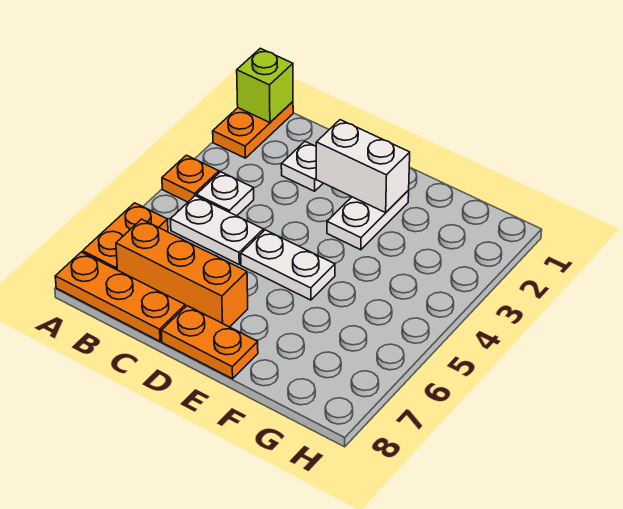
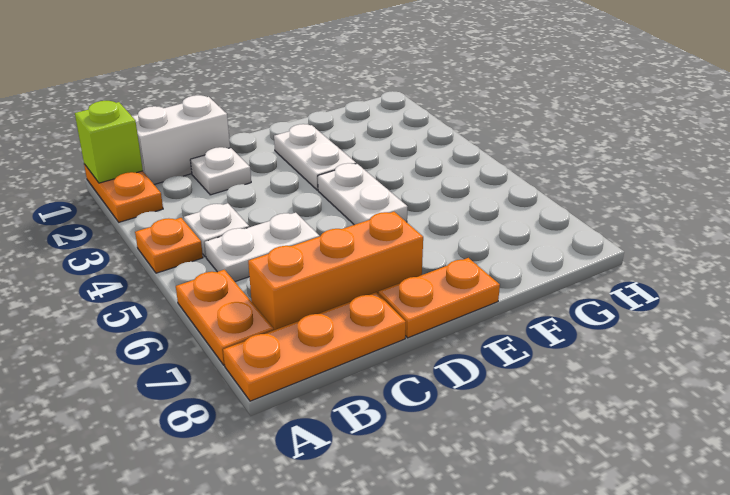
white 1x2 brick [316,120,410,213] -> white 1x2 brick moved to [132,95,230,184]
white 1x2 plate [241,230,335,300] -> white 1x2 plate turned to [318,163,408,225]

